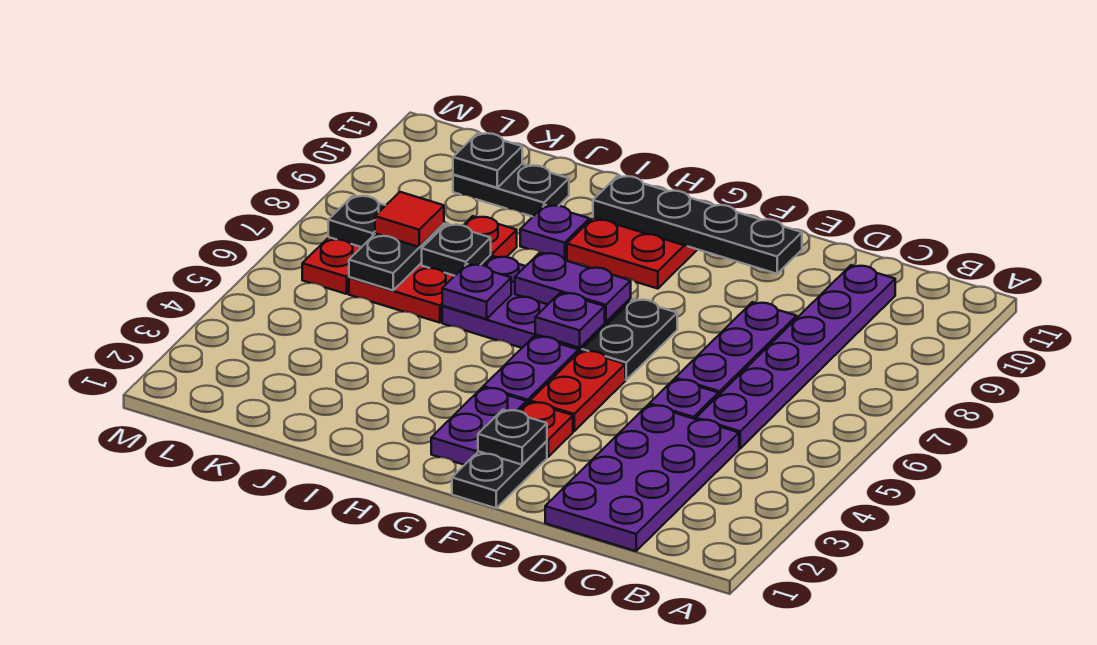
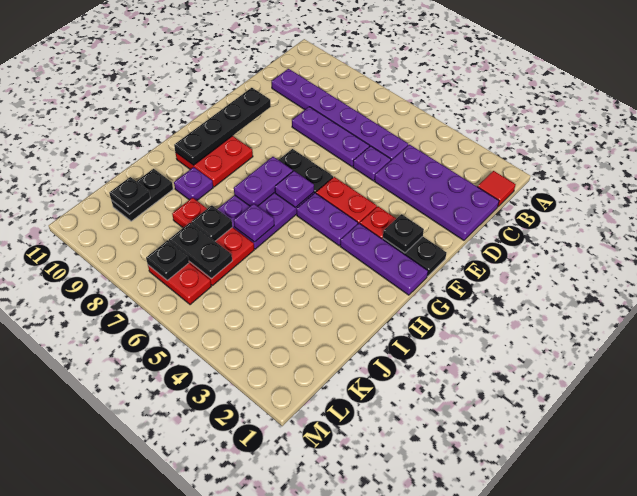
purple 1x2 plate [431,387,527,465] -> purple 1x3 plate [340,223,428,295]
red 1x1 tile [375,192,444,247] -> red 1x1 tile moved to [477,171,516,207]

